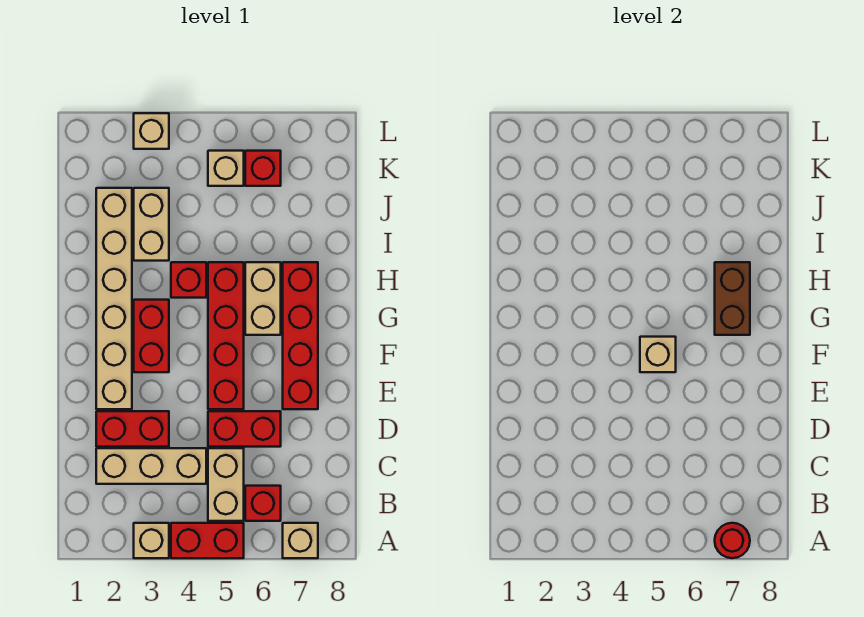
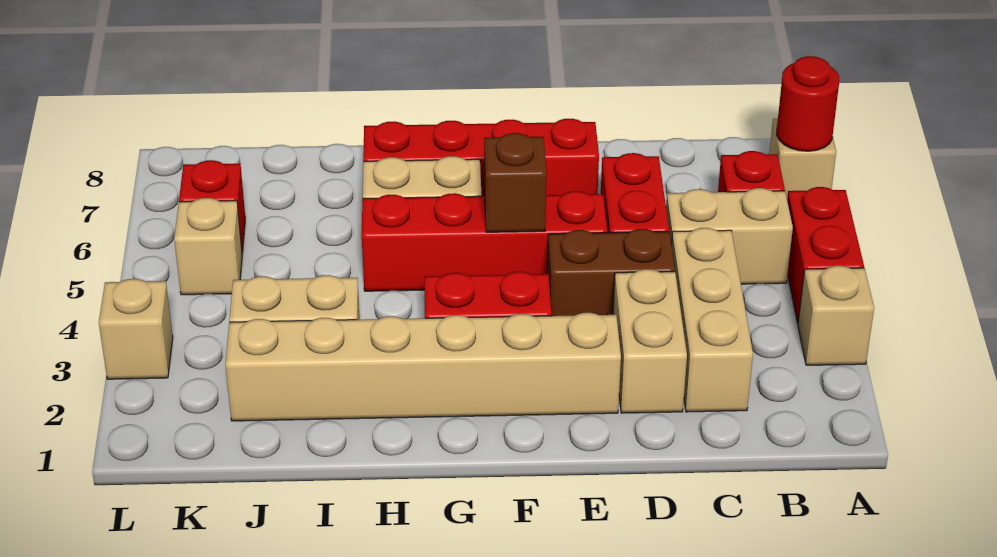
red 1x2 brick [96,411,169,447] -> tan 1x2 brick [613,269,687,413]
tan 1x1 brick [640,337,676,372] -> brown 1x1 brick [484,133,546,232]
brown 1x2 brick [715,262,750,335] -> brown 1x2 brick moved to [548,229,675,316]
red 1x1 brick [171,262,206,298] -> none

